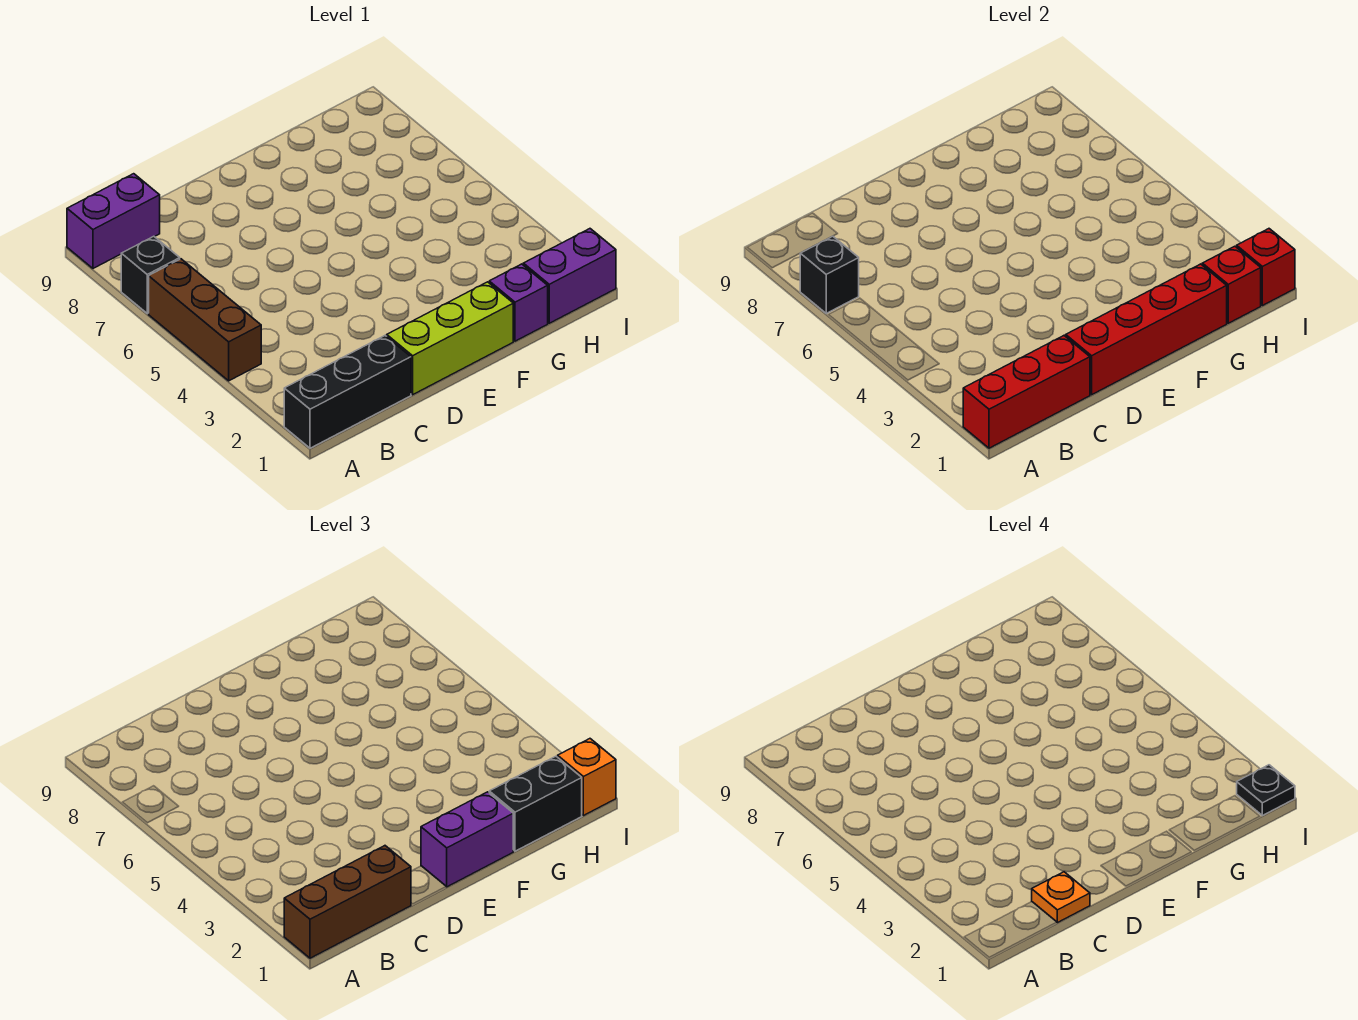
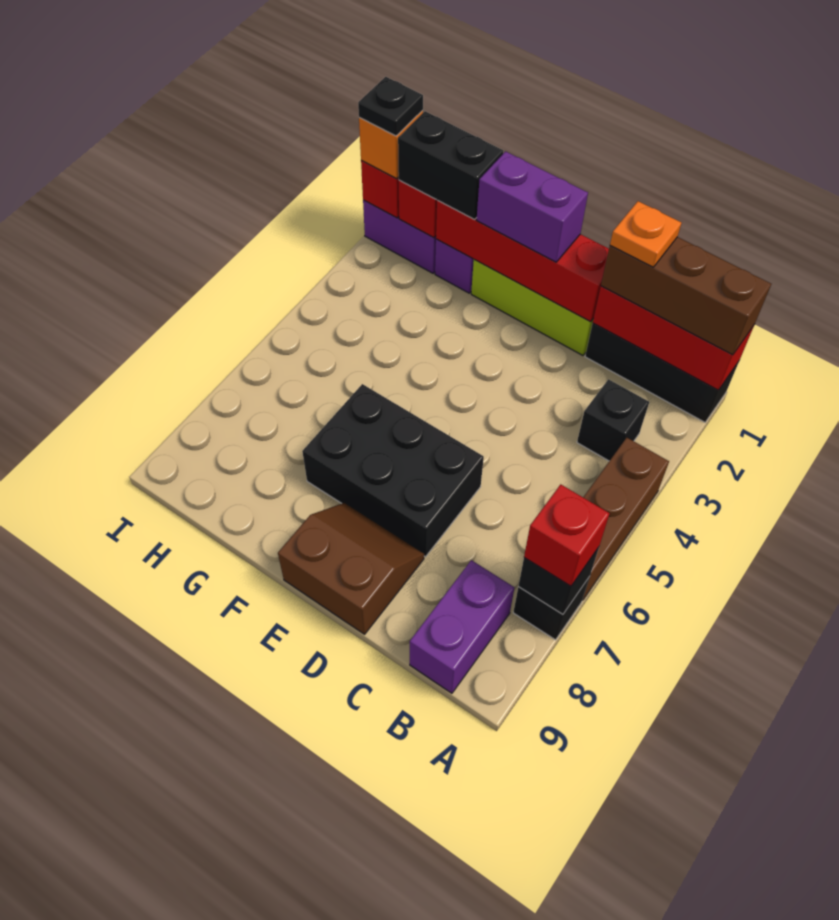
none -> red 1x1 brick [524,484,610,586]
purple 1x2 brick [67,174,160,268] -> purple 1x2 brick turned to [410,560,515,693]
none -> black 1x1 brick [577,379,649,461]
none -> black 2x3 brick [302,384,484,557]
none -> brown 2x2 slope [278,503,424,634]

